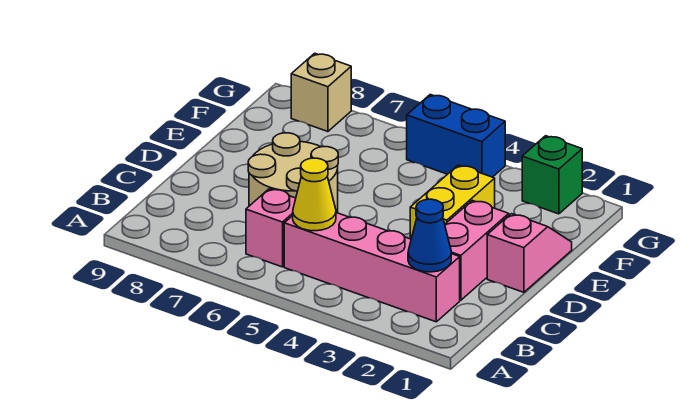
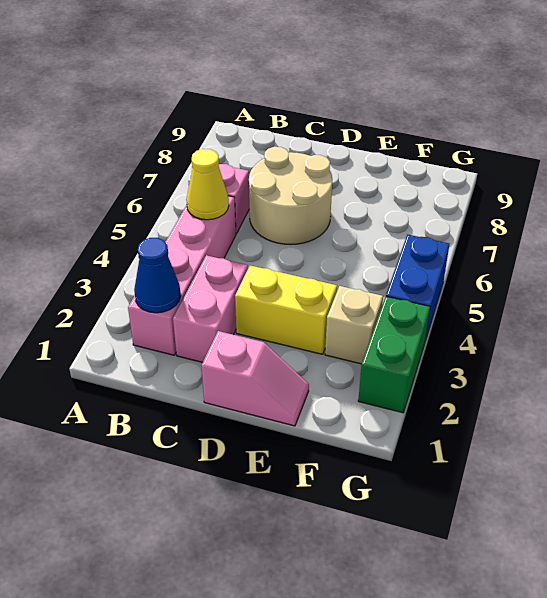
pink 1x2 brick [445,200,509,300] -> pink 1x2 brick turned to [173,255,248,362]
green 1x1 brick [522,136,582,214] -> green 1x2 brick [358,297,430,413]
tan 1x1 brick [291,53,351,132] -> tan 1x1 brick moved to [325,286,383,364]

